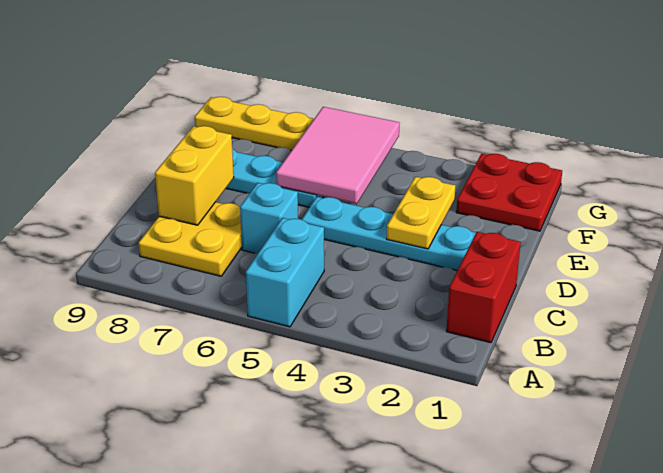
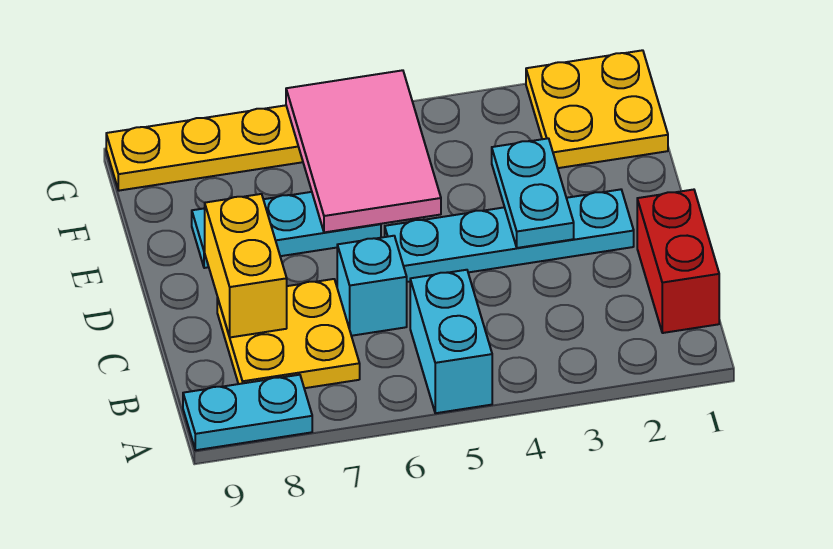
none -> cyan 1x2 plate [183,375,312,450]
yellow 1x2 plate [387,177,456,249] -> cyan 1x2 plate [492,138,574,248]
red 2x2 plate [456,154,562,231] -> yellow 2x2 plate [526,50,668,168]

